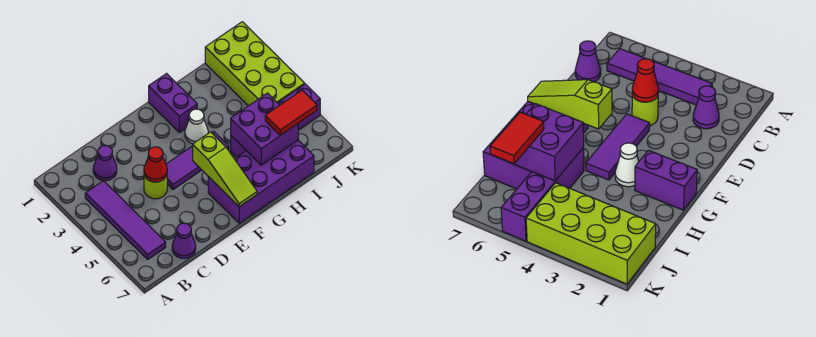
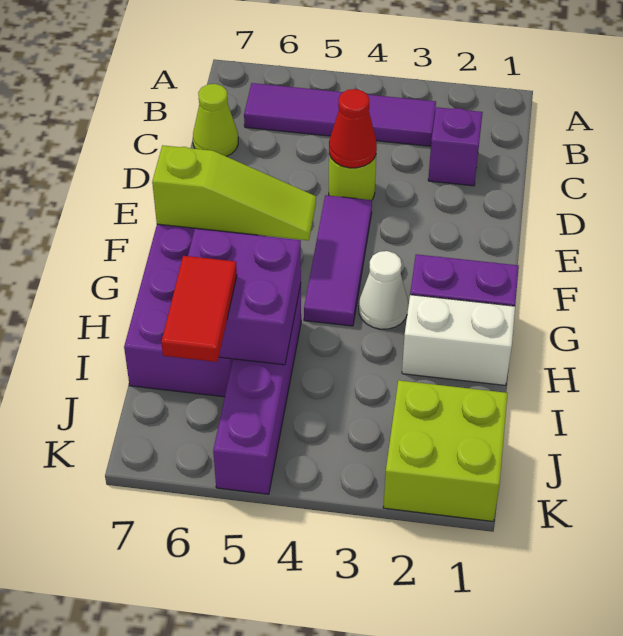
purple 1x1 cone [93,146,117,181] -> purple 1x1 brick [428,107,483,186]
purple 1x1 cone [172,223,196,259] -> lime 1x1 cone [193,84,238,157]
lime 1x3 slope [193,132,257,207] -> lime 1x3 slope turned to [152,145,316,240]
none -> white 1x2 brick [402,295,515,385]
lime 2x4 brick [205,22,305,106] -> lime 2x2 brick [383,380,508,521]

